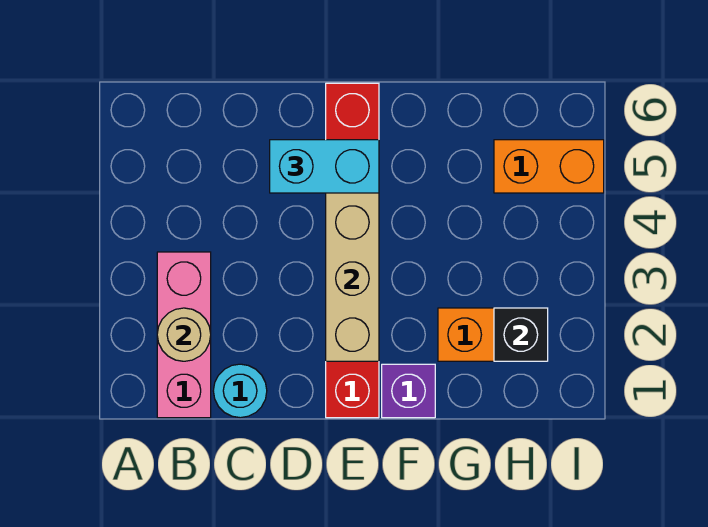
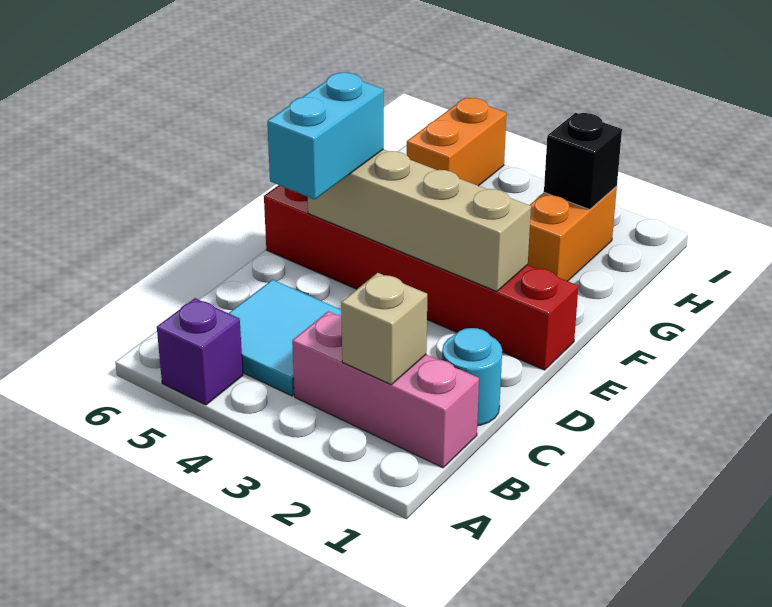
tan 1x1 round brick [157,308,211,361] -> tan 1x1 brick [341,273,427,385]
none -> cyan 2x2 tile [229,280,341,396]
purple 1x1 brick [382,364,435,418] -> purple 1x1 brick moved to [157,298,243,405]

